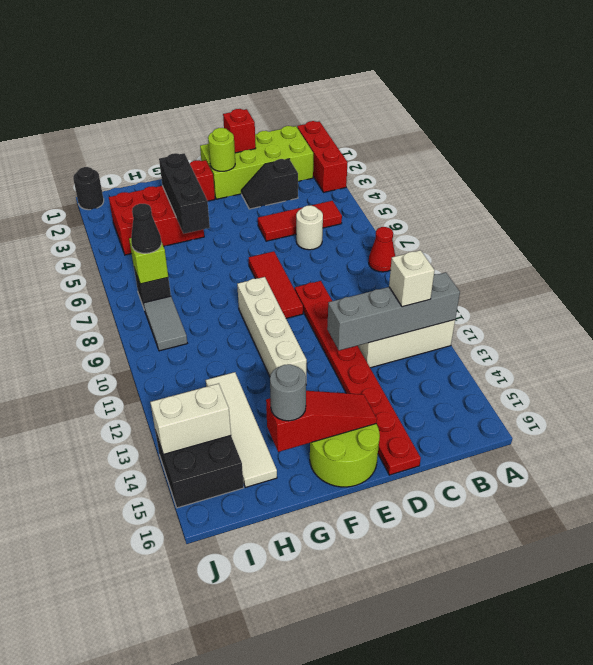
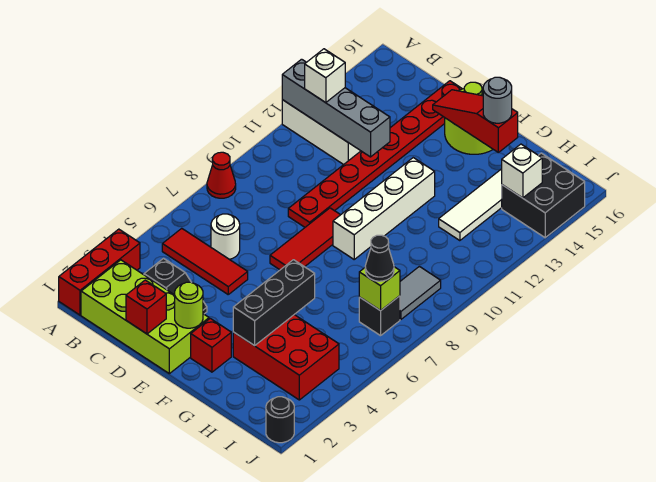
white 1x2 brick [150,383,231,454] -> white 1x1 brick [502,144,542,198]

